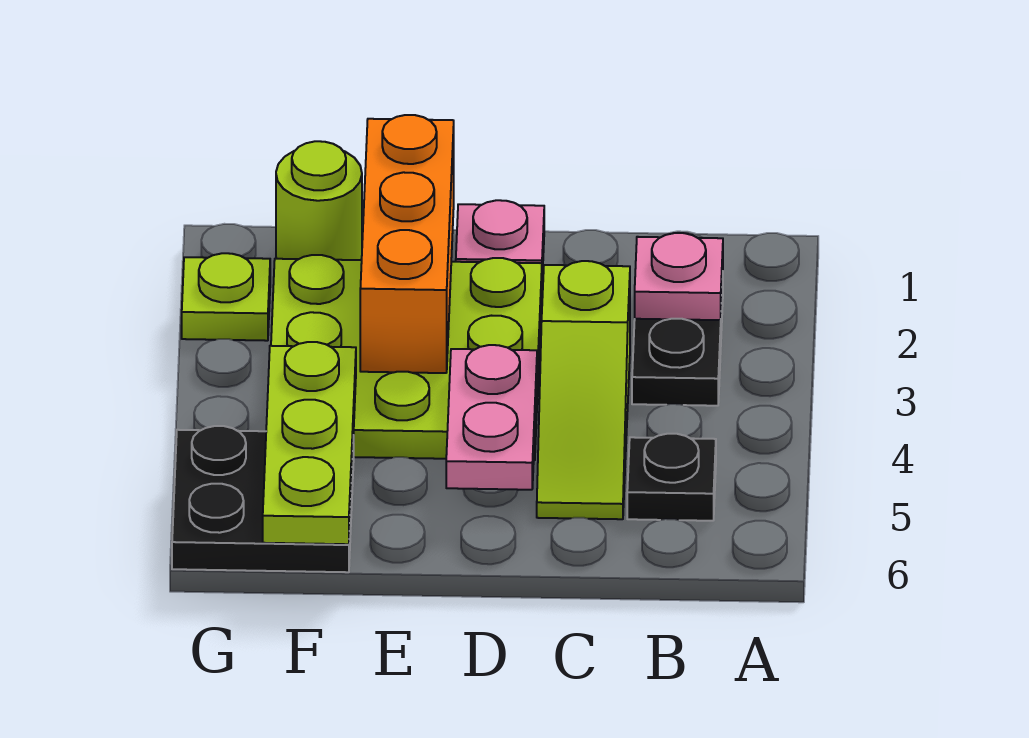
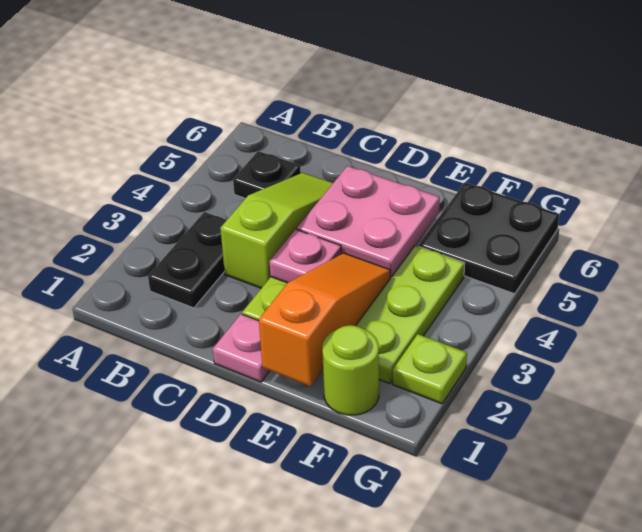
pink 1x1 plate [635,233,723,320] -> pink 1x1 plate moved to [270,229,342,283]
pink 1x2 plate [446,345,537,490] -> pink 2x2 plate [297,166,440,277]
orange 1x3 brick [360,115,454,373] -> orange 1x3 slope [259,253,390,386]
lime 1x3 plate [263,342,356,544] -> none

